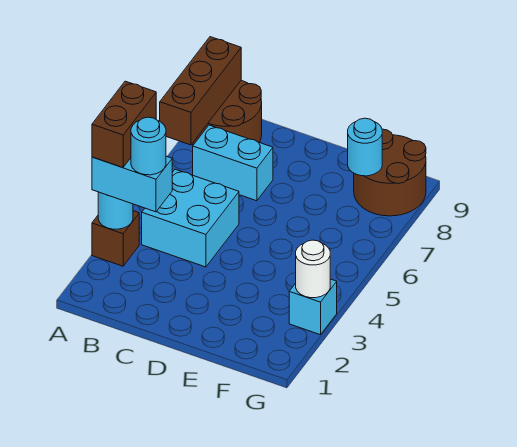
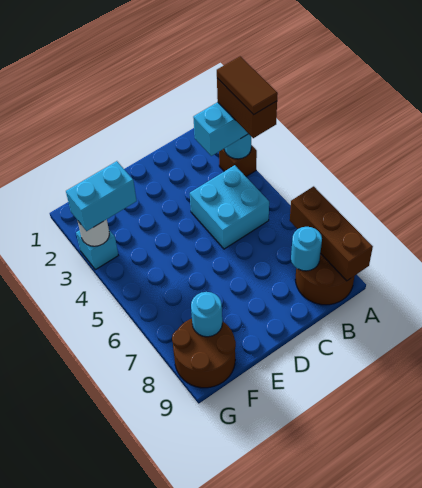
none -> brown 1x2 tile [217,56,278,115]
cyan 1x1 round brick [131,117,166,175] -> cyan 1x1 round brick moved to [291,227,322,271]
cyan 1x2 brick [193,125,273,201] -> cyan 1x2 brick moved to [66,161,136,231]

